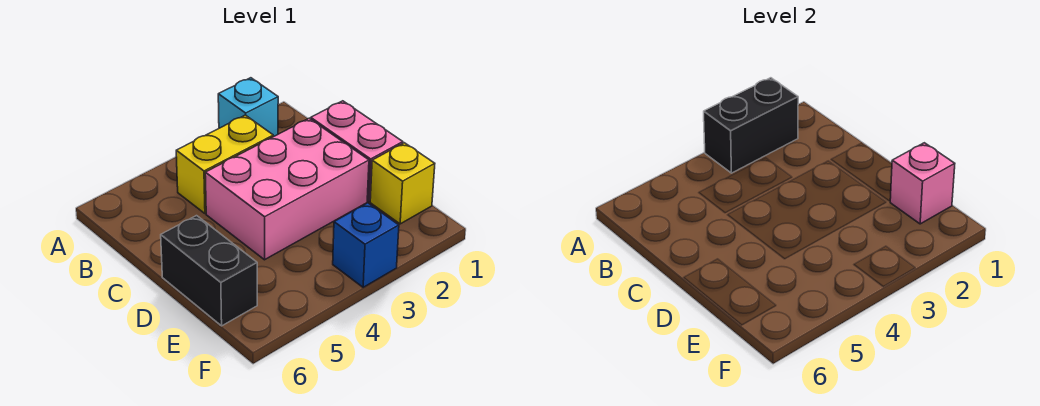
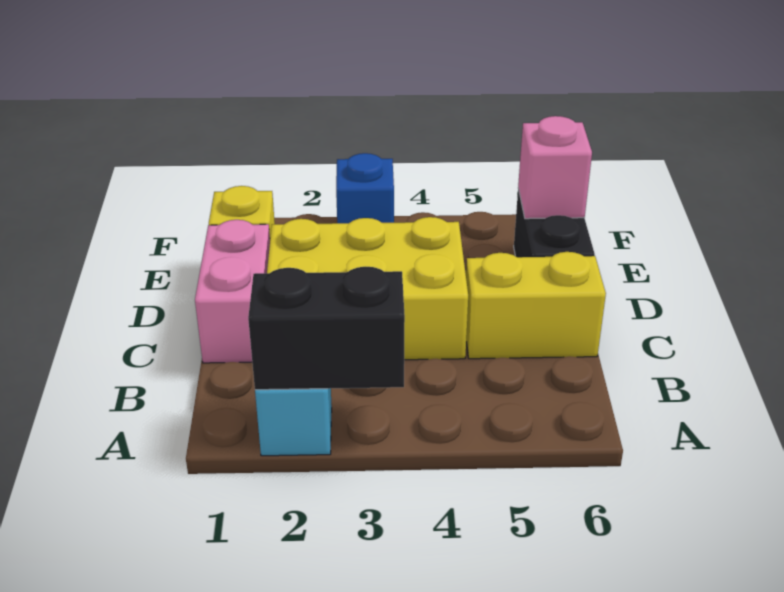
yellow 1x2 brick [176,115,273,214] -> yellow 1x2 brick moved to [466,252,606,359]
pink 2x3 brick [205,118,369,260] -> yellow 2x3 brick [267,217,468,360]
pink 1x1 brick [890,143,955,224] -> pink 1x1 brick moved to [518,116,592,219]

